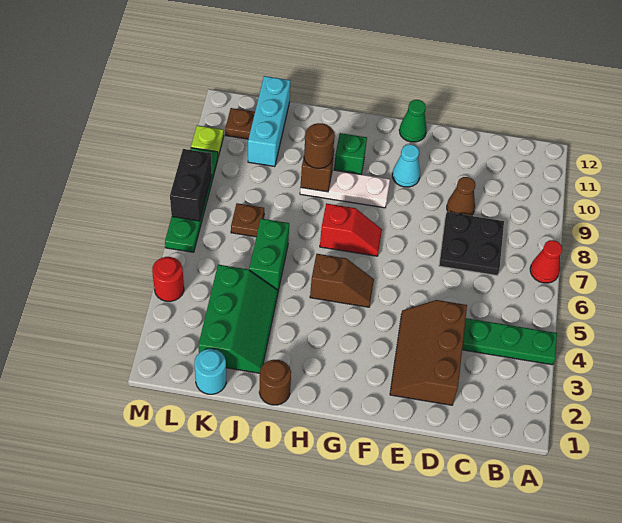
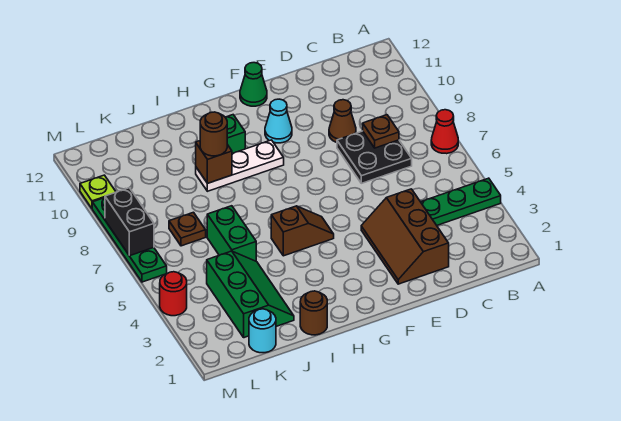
red 1x2 slope [320,203,382,256] -> none
cyan 1x3 brick [248,76,291,167] -> none
brown 1x1 plate [225,108,255,139] -> brown 1x1 plate moved to [363,115,399,148]

